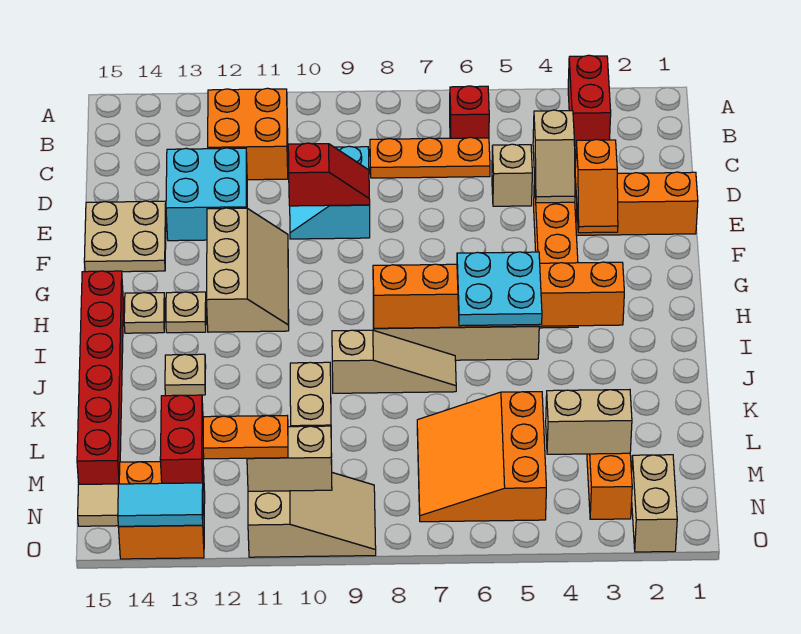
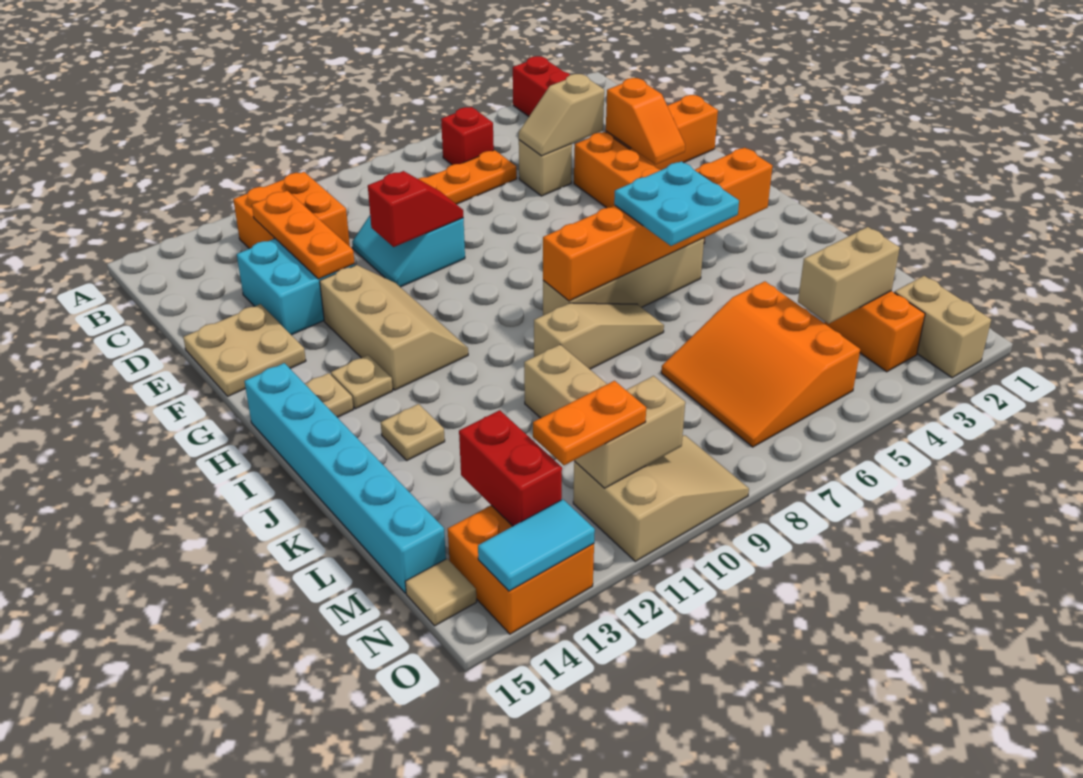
none -> orange 1x3 plate [252,191,355,279]
tan 1x2 slope [533,110,575,203] -> tan 1x2 slope turned to [519,74,604,156]
red 1x6 brick [77,271,123,484] -> cyan 1x6 brick [244,363,446,593]

